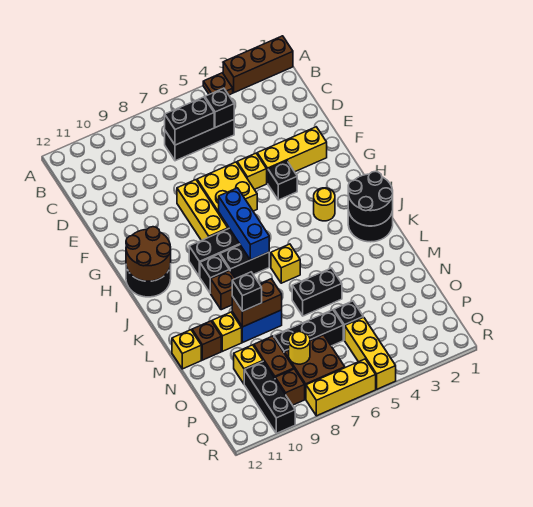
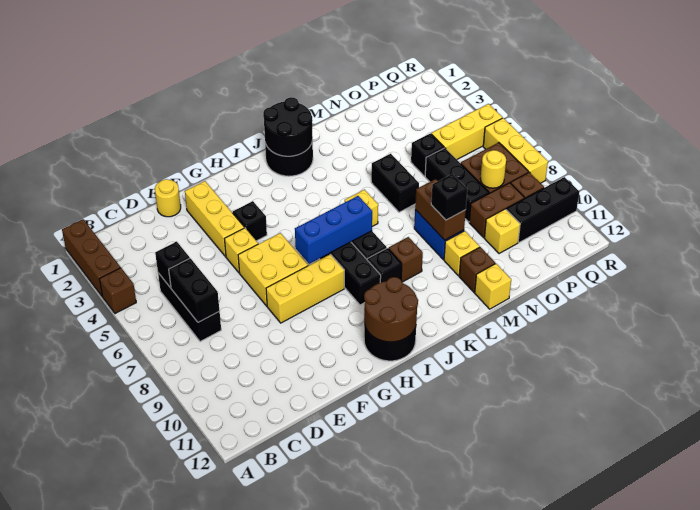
brown 1x1 plate [203,73,233,95] -> brown 1x1 brick [100,268,136,314]
yellow 1x1 round brick [314,188,335,221] -> yellow 1x1 round brick moved to [155,179,181,217]

